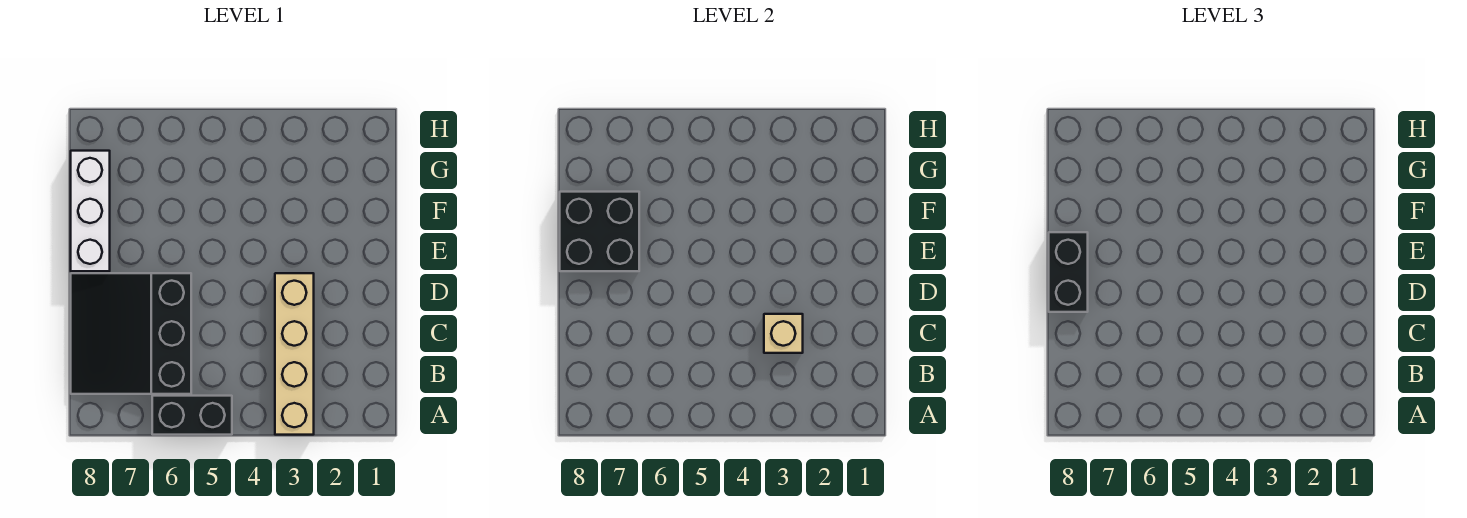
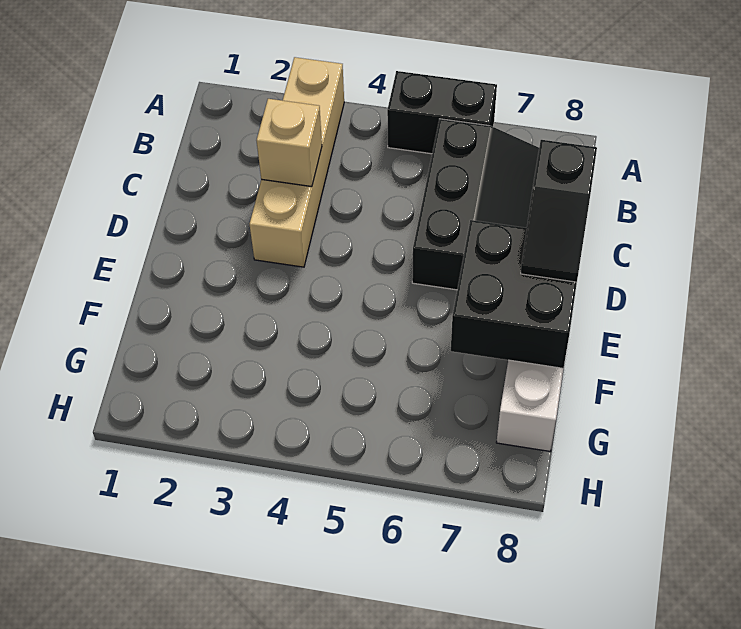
black 1x2 brick [1049,232,1088,312] -> black 1x2 slope [521,140,597,282]

